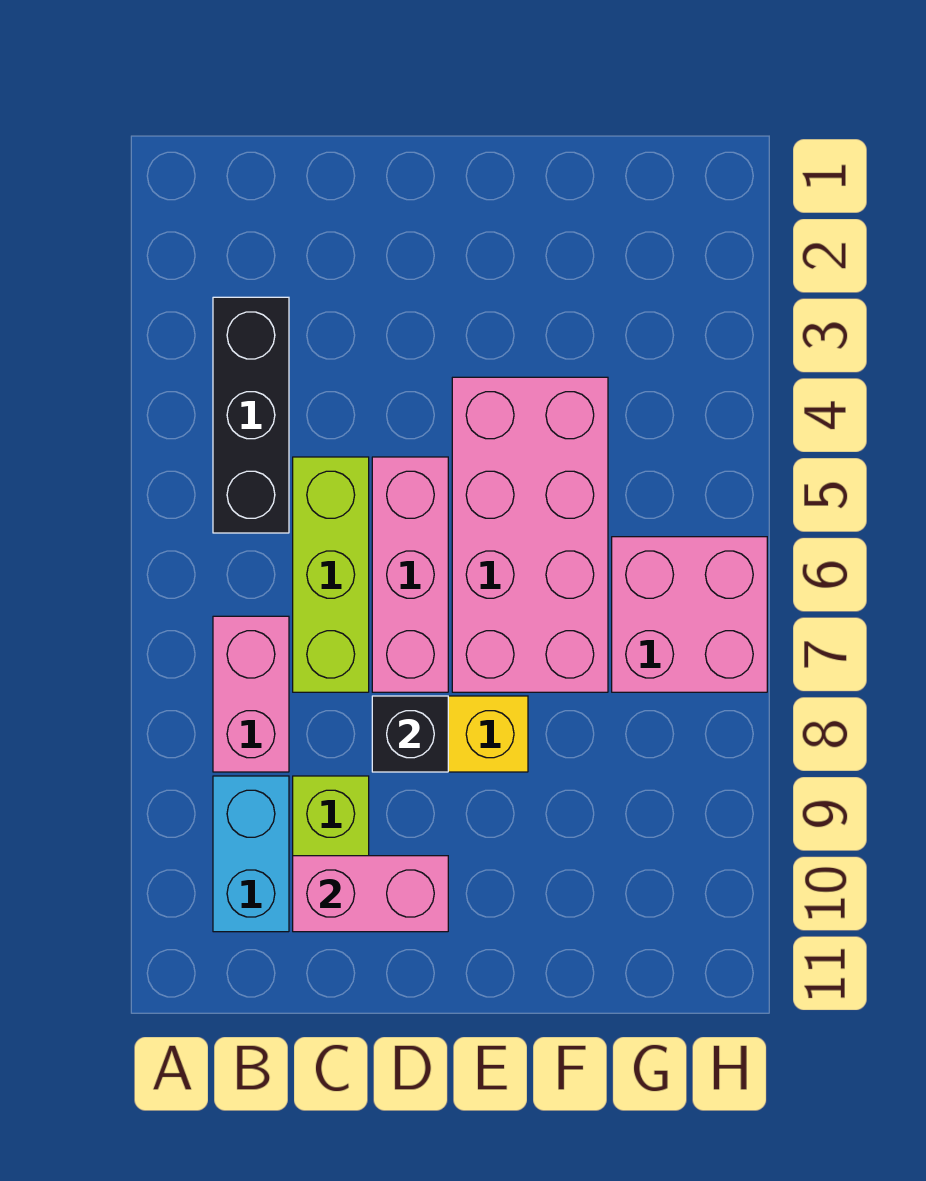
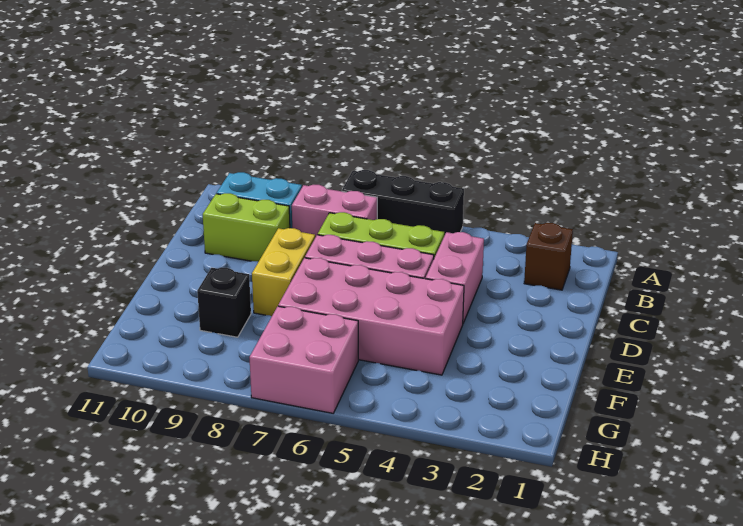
none -> brown 1x1 brick [524,223,573,290]
black 1x3 brick [213,297,289,533] -> black 1x3 brick moved to [342,170,464,236]
pink 1x2 brick [293,856,448,932] -> pink 1x2 brick moved to [426,232,484,323]
black 1x1 brick [372,696,448,772] -> black 1x1 brick moved to [197,268,251,337]

